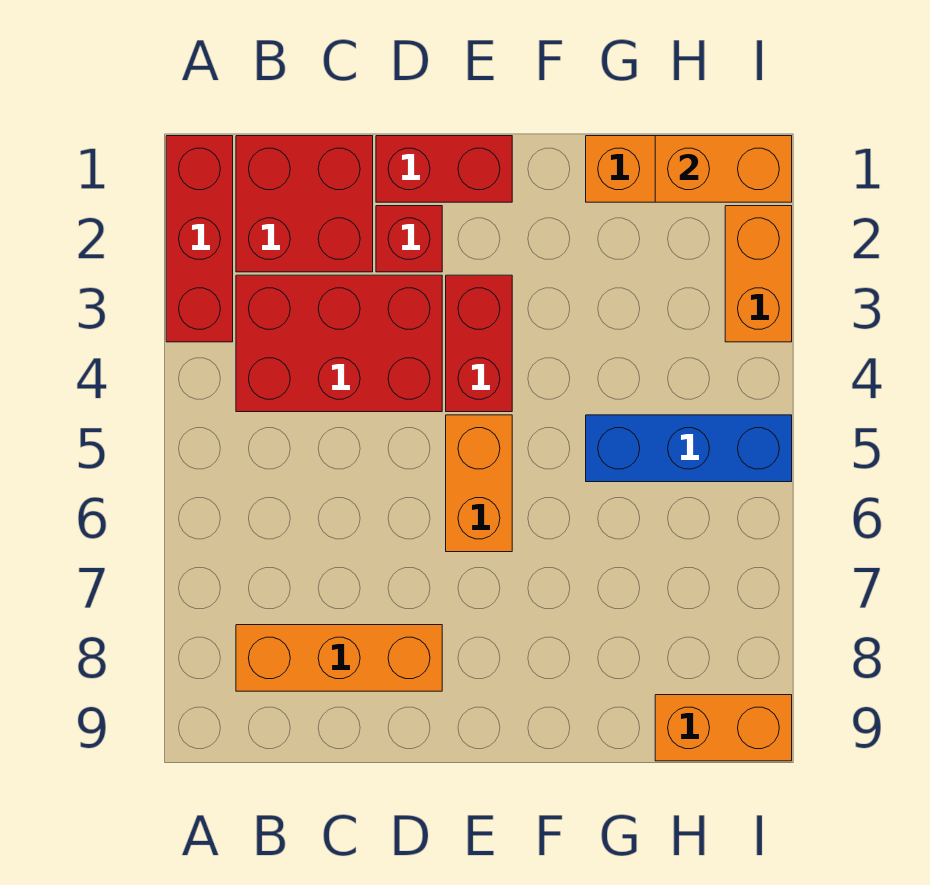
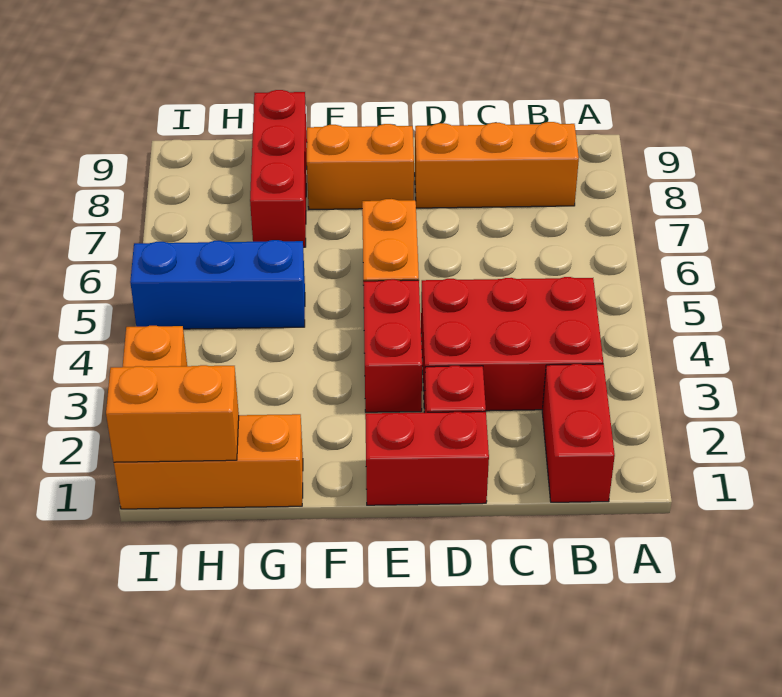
red 1x3 brick [166,136,233,342] -> red 1x3 brick moved to [250,90,307,247]
red 2x2 brick [236,136,373,272] -> red 1x2 brick [542,364,615,502]
orange 1x2 brick [655,695,792,761] -> orange 1x2 brick moved to [307,124,414,209]

